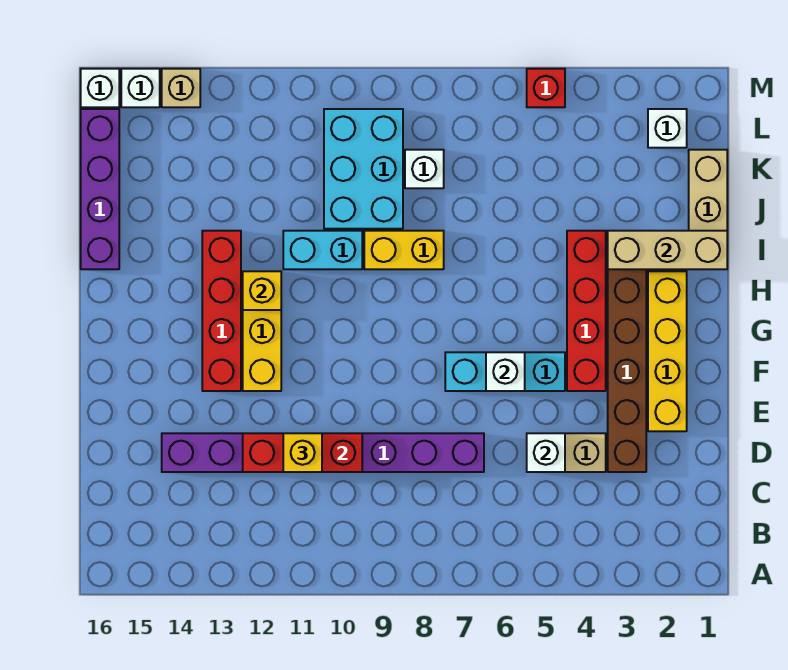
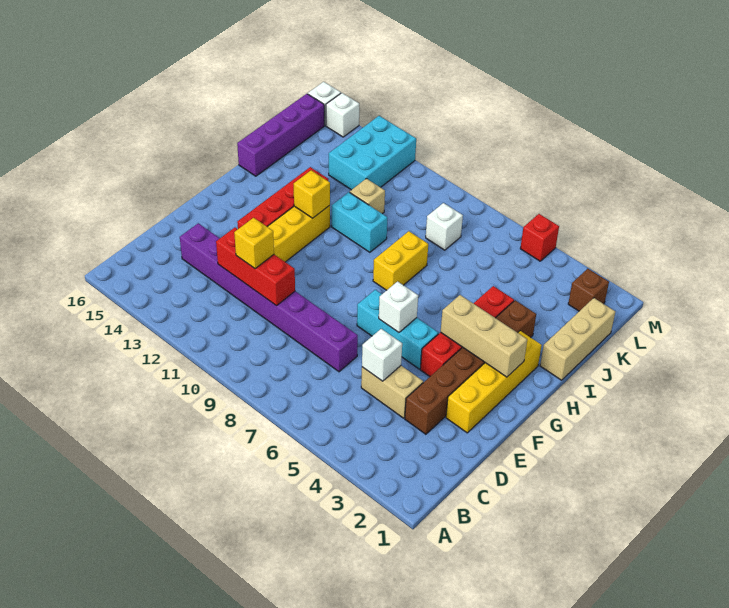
tan 1x3 brick [608,231,727,269] -> tan 1x3 brick moved to [441,295,527,377]
yellow 1x2 brick [364,231,444,269] -> yellow 1x2 brick turned to [373,231,428,290]
cyan 2x3 brick [324,109,403,229] -> cyan 2x3 brick moved to [329,116,416,190]
white 1x1 brick [648,109,687,148] -> brown 1x1 brick [568,269,609,311]
tan 1x1 brick [162,69,200,107] -> tan 1x1 brick moved to [350,179,385,214]

